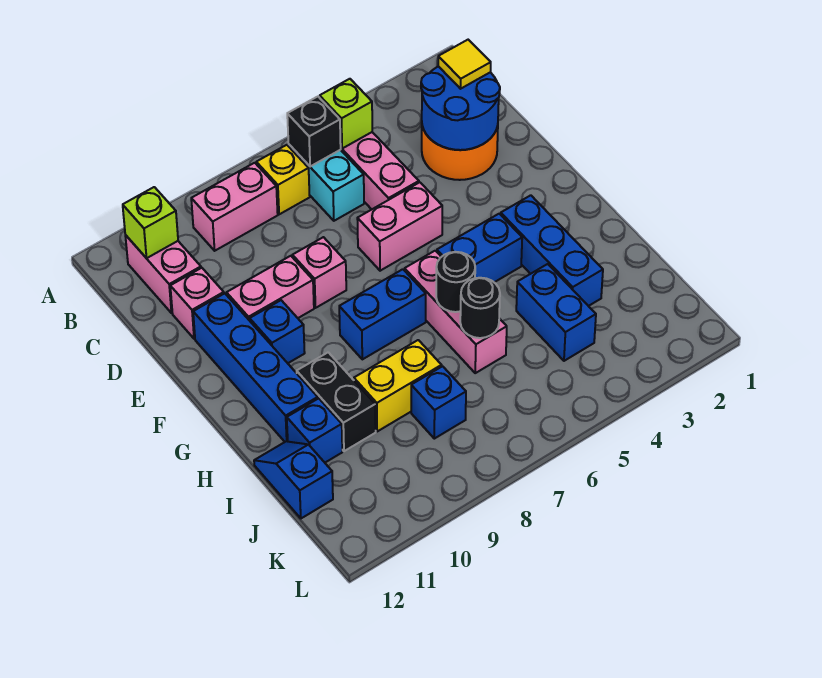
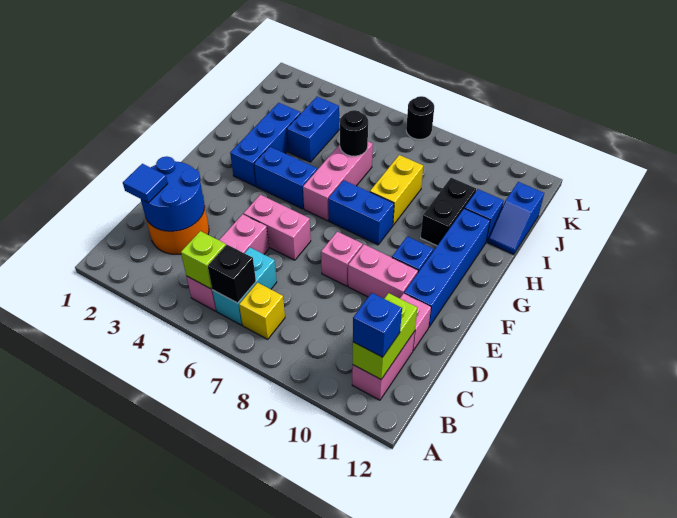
pink 1x2 brick [191,163,278,251] -> none
lime 1x1 brick [123,187,178,258] -> lime 1x2 brick [353,293,417,379]
yellow 1x1 tile [438,40,491,89] -> blue 1x1 tile [123,164,168,203]
black 1x1 round brick [436,252,475,312] -> black 1x1 round brick moved to [406,96,434,139]
yellow 1x2 brick [354,340,442,431] -> yellow 1x2 brick turned to [370,155,423,225]
blue 1x1 brick [411,366,466,439] -> blue 1x1 brick moved to [353,293,402,357]

